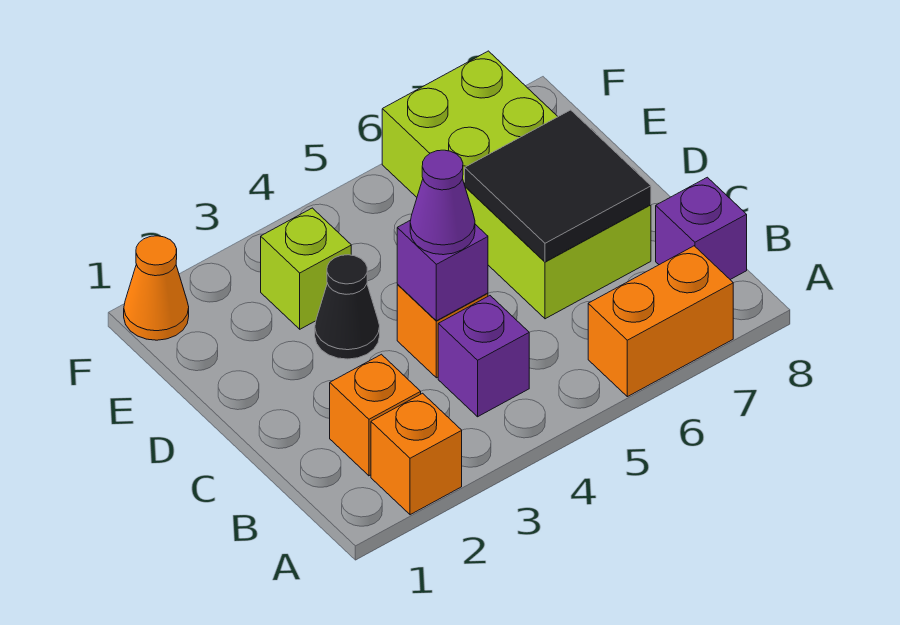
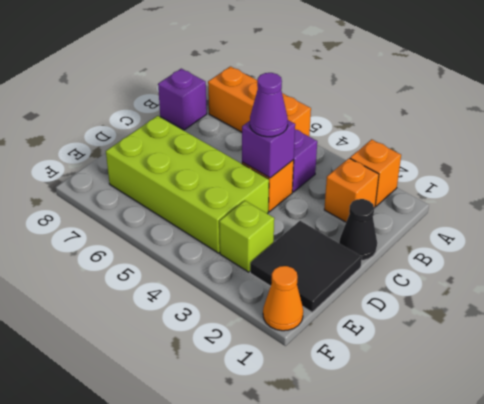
orange 1x2 brick [588,246,733,397] -> orange 1x3 brick [208,66,311,136]
lime 2x4 brick [382,51,651,319] -> lime 2x4 brick turned to [106,116,269,253]
black 2x2 tile [465,110,651,262] -> black 2x2 tile moved to [250,221,362,312]
black 1x1 cone [315,255,380,359] -> black 1x1 cone moved to [339,199,377,260]

